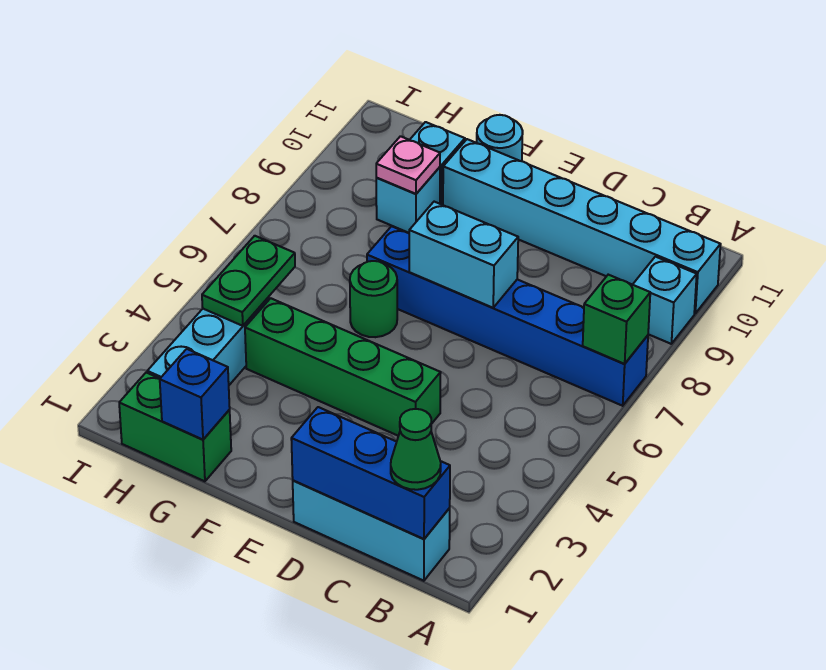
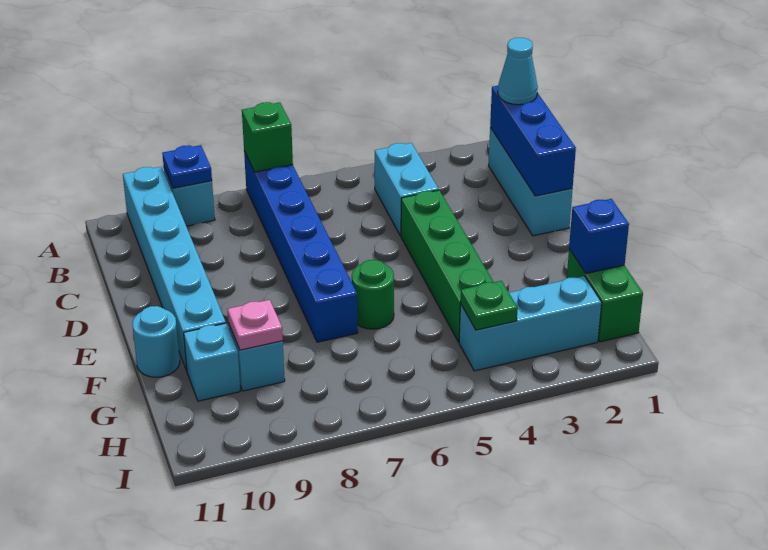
none -> blue 1x1 plate [162,145,212,188]
green 1x1 cone [391,409,441,490] -> cyan 1x1 cone [498,38,538,105]
cyan 1x2 brick [409,202,518,308] -> cyan 1x2 brick moved to [374,143,439,236]
green 1x2 plate [202,236,295,326] -> green 1x1 plate [461,281,518,330]

